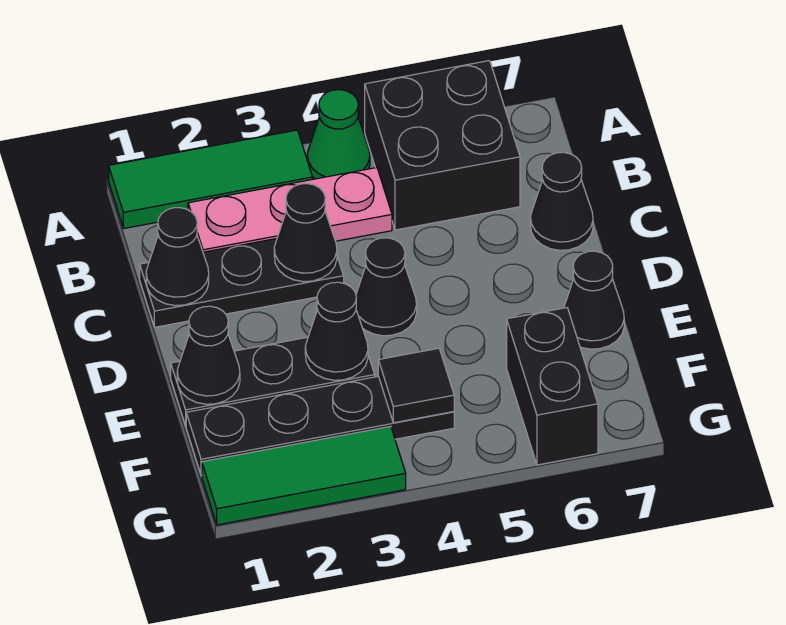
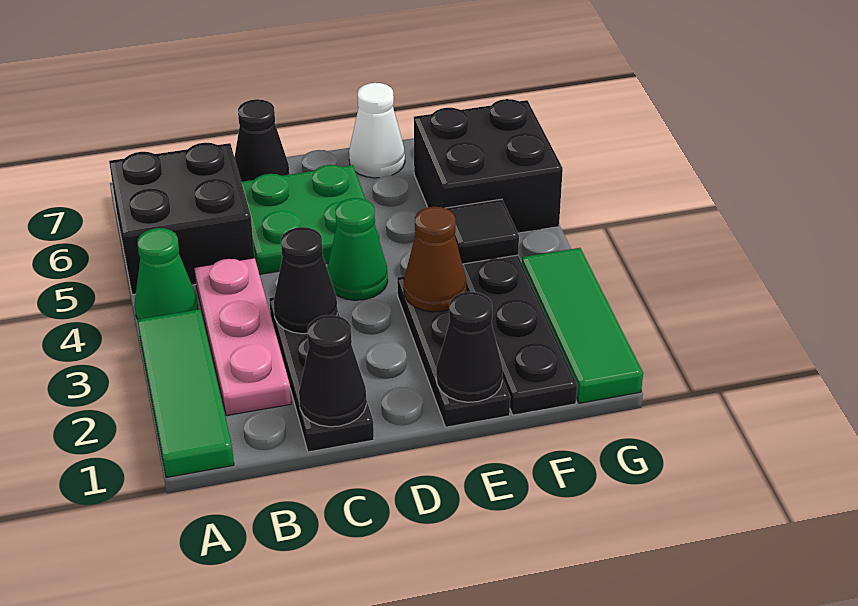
none -> green 2x2 plate [241,165,379,274]
black 1x1 cone [356,238,417,336] -> green 1x1 cone [327,198,388,300]
black 1x1 cone [305,282,368,380] -> brown 1x1 cone [404,207,466,312]
black 1x1 cone [564,251,624,349] -> white 1x1 cone [349,83,405,178]
black 1x2 brick [507,308,598,465] -> black 2x2 brick [414,99,563,233]

